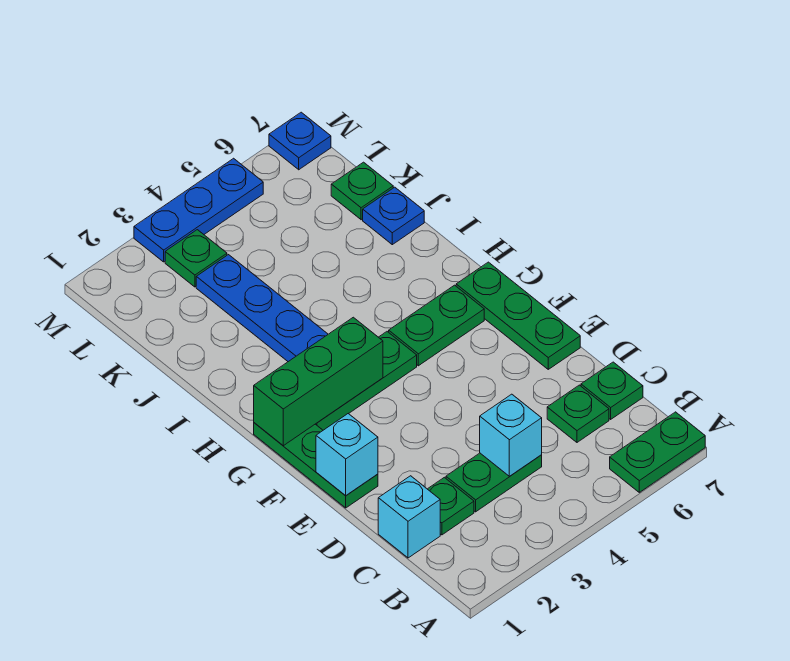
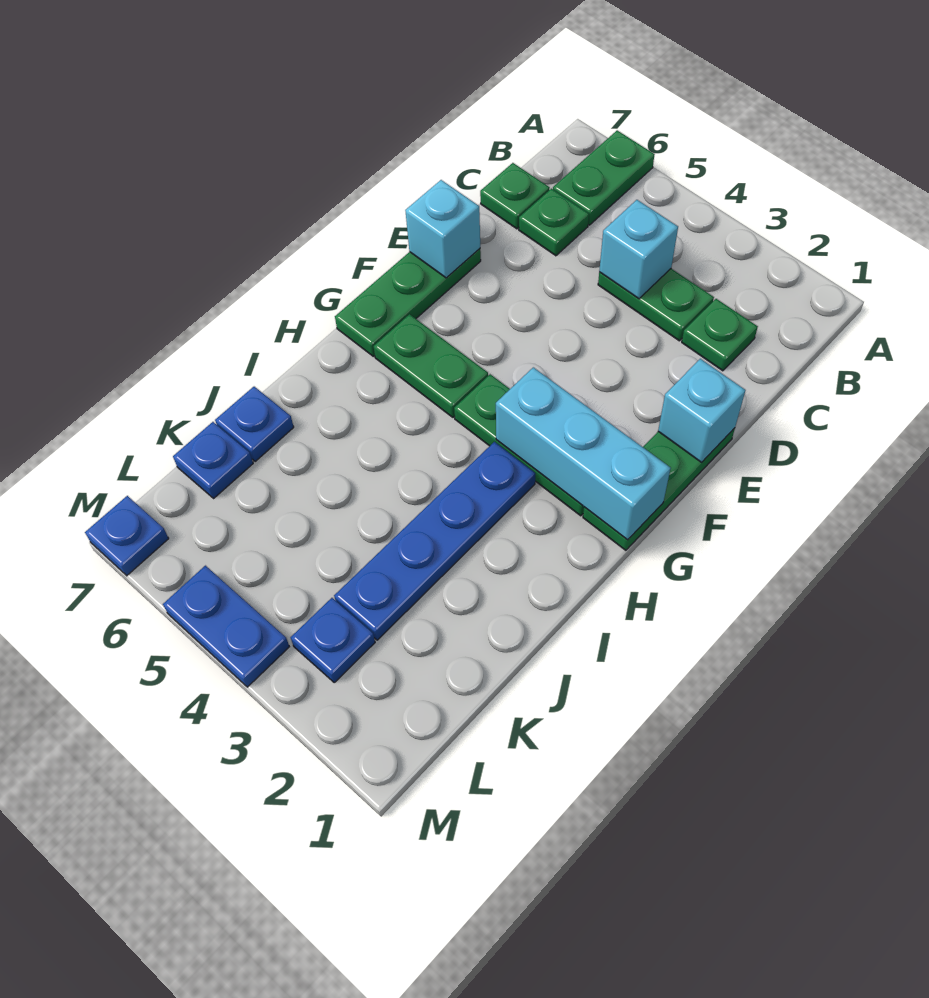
green 1x2 plate [610,412,705,492] -> green 1x2 plate turned to [553,130,655,225]
cyan 1x1 brick [378,476,440,558] -> cyan 1x1 brick moved to [405,180,480,278]
green 1x3 brick [254,317,383,446] -> cyan 1x3 brick [496,367,671,540]
green 1x1 plate [331,162,393,220] -> blue 1x1 plate [173,422,253,498]
green 1x1 plate [165,230,227,287] -> blue 1x1 plate [291,598,375,683]
blue 1x3 plate [134,158,263,262] -> blue 1x2 plate [163,566,289,687]

